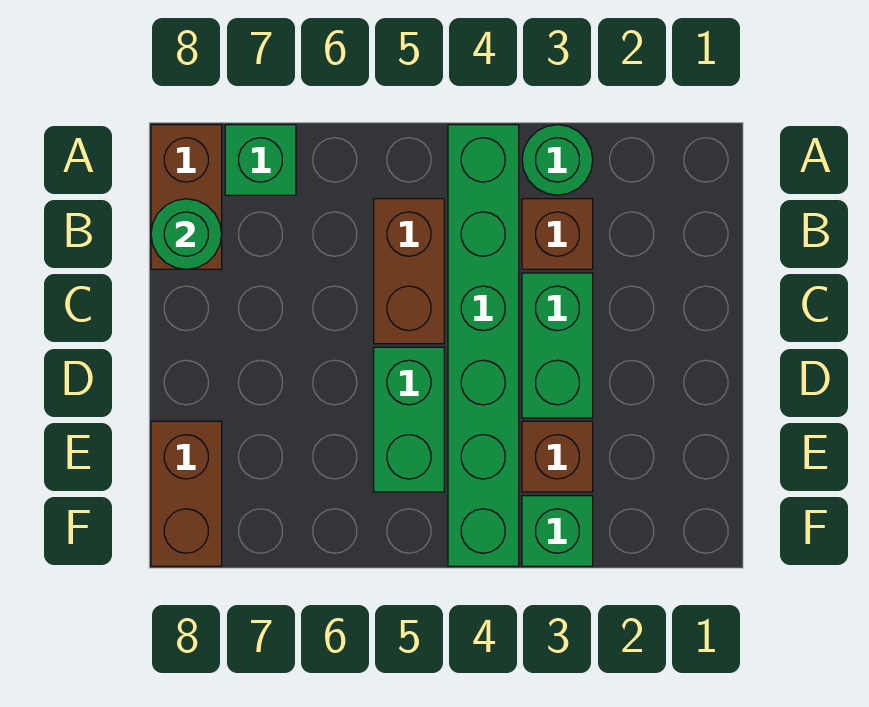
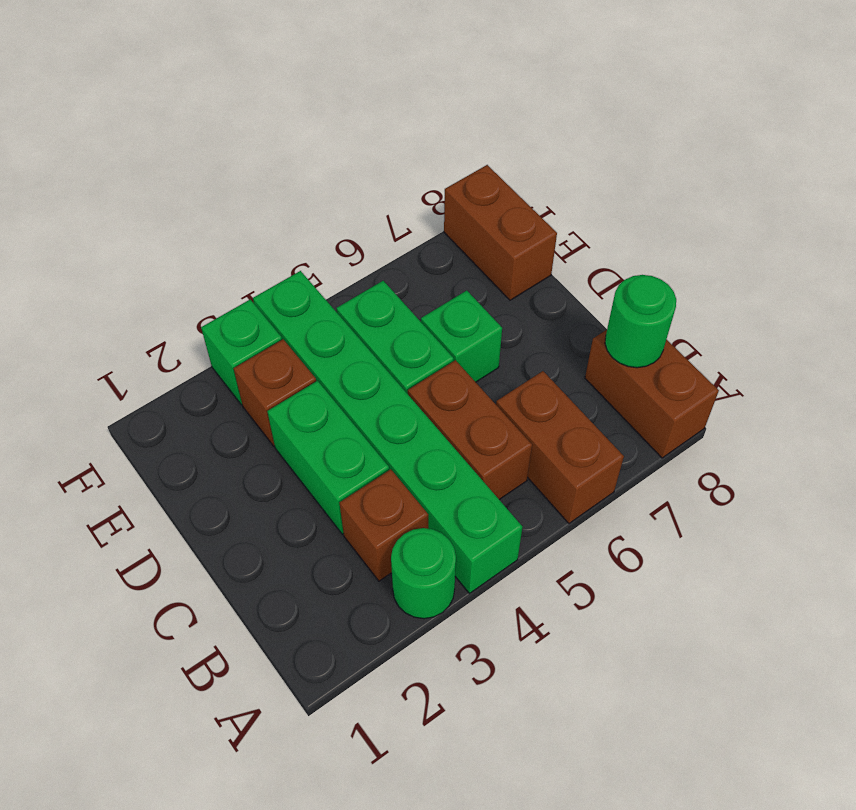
none -> brown 1x2 brick [496,371,624,523]
green 1x1 brick [225,125,296,195] -> green 1x1 brick moved to [421,290,502,382]

